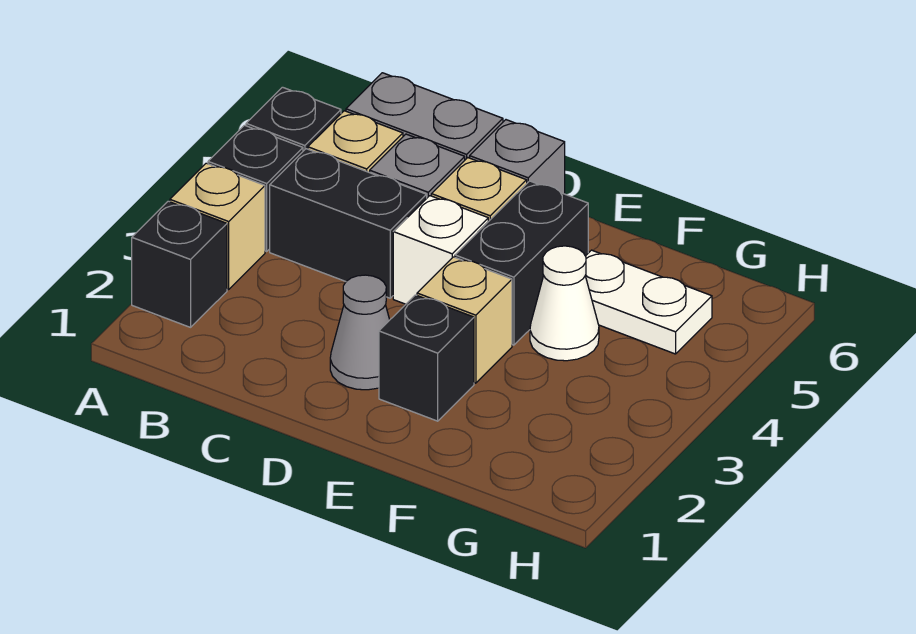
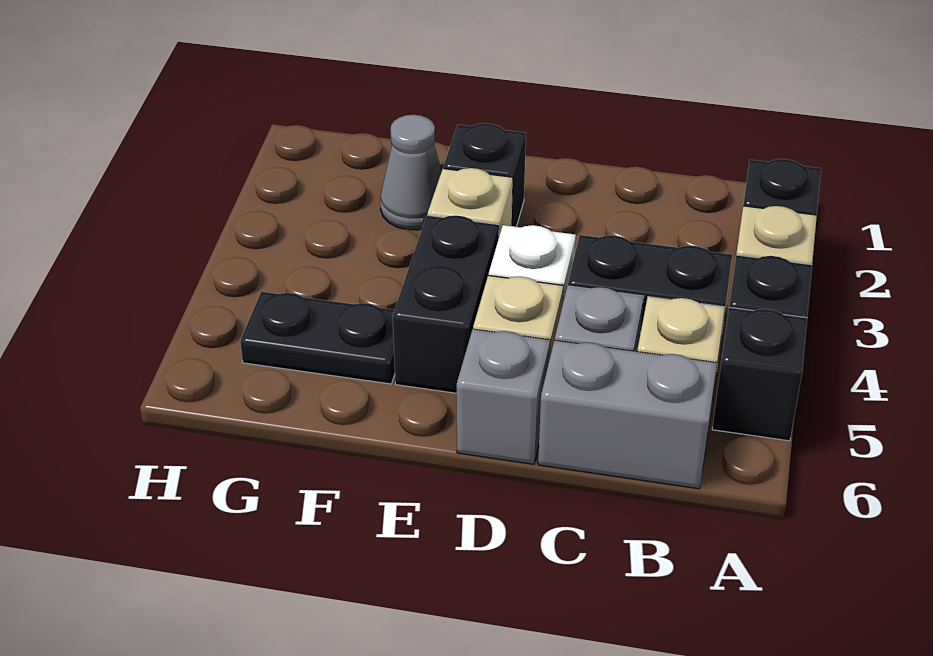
grey 1x1 cone [330,275,390,390] -> grey 1x1 cone moved to [380,115,442,230]
white 1x1 cone [530,246,599,361] -> none
white 1x2 plate [585,250,712,354] -> black 1x2 plate [240,292,395,384]

